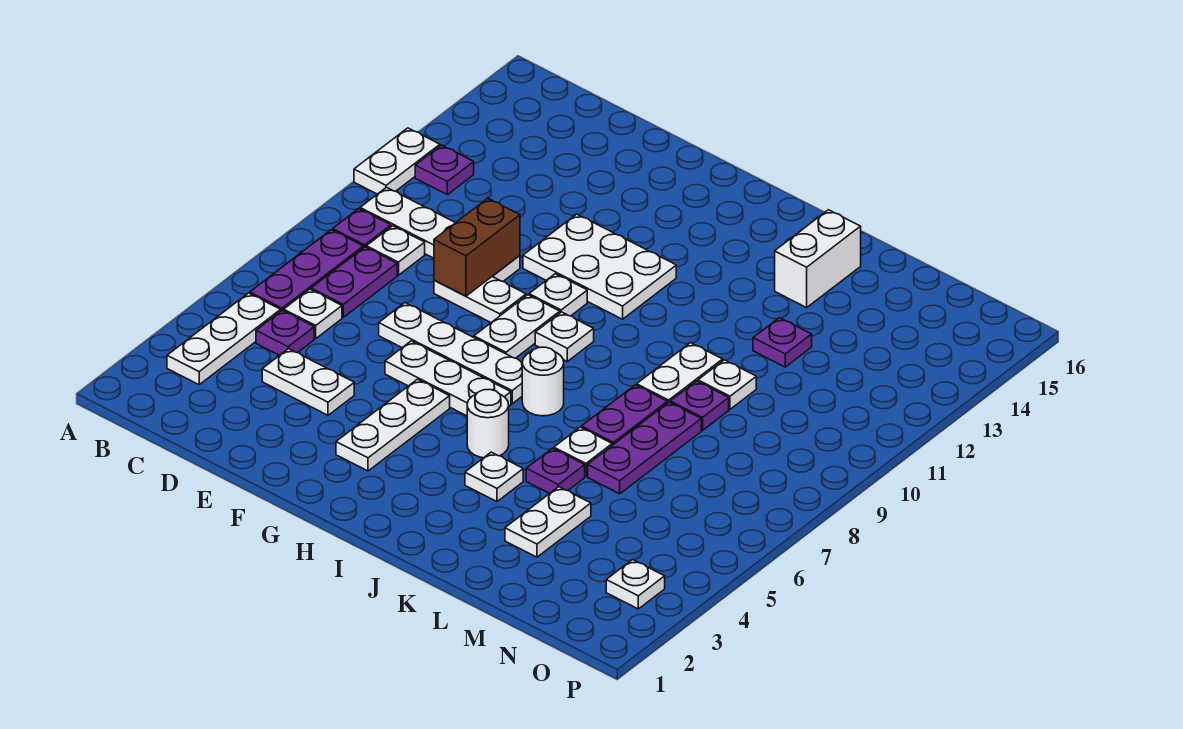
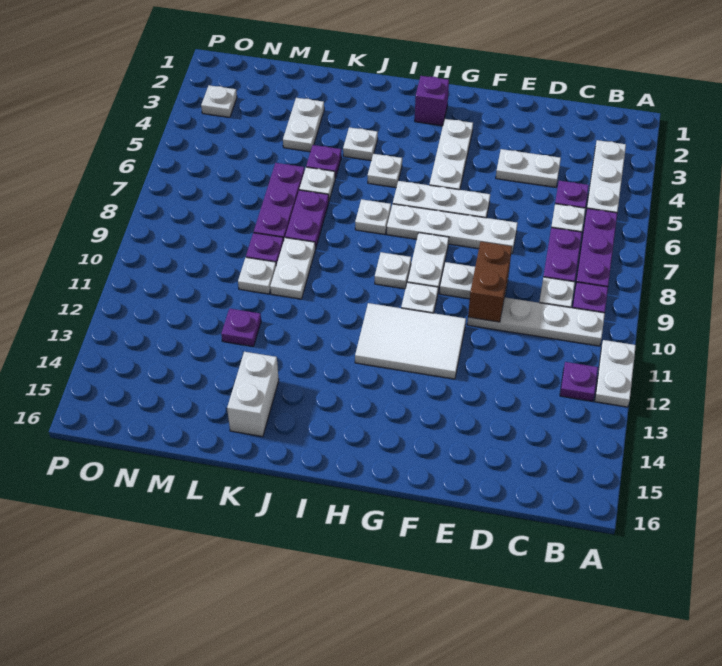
white 2x3 plate [523,214,676,319] -> white 2x3 tile [355,303,466,379]
none -> purple 1x1 brick [415,76,449,126]
white 1x1 round brick [467,389,509,458] -> white 1x1 plate [368,154,402,188]
white 1x1 round brick [522,347,564,416] -> white 1x1 plate [355,199,391,234]

